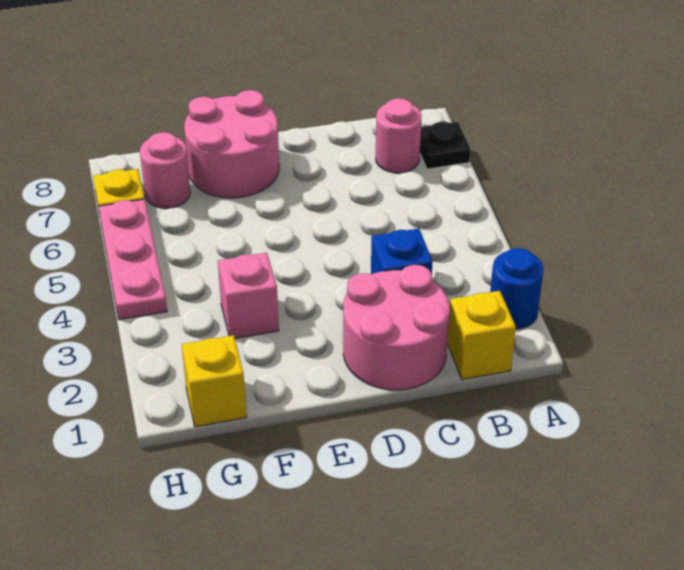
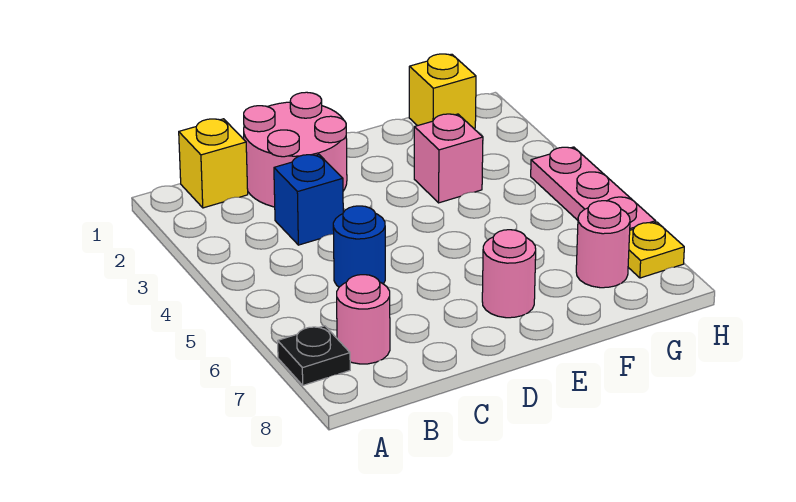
blue 1x1 round brick [490,248,544,329] -> blue 1x1 round brick moved to [333,206,385,287]
pink 2x2 round brick [184,90,279,198] -> pink 1x1 round brick [482,230,536,318]

